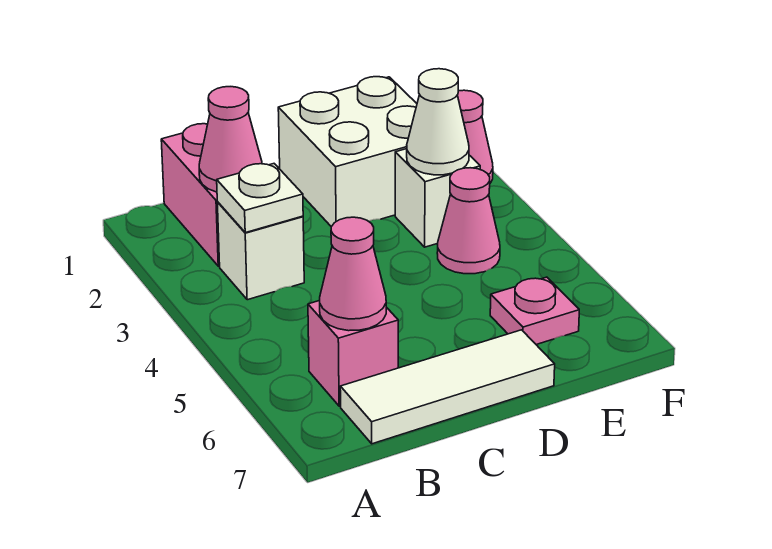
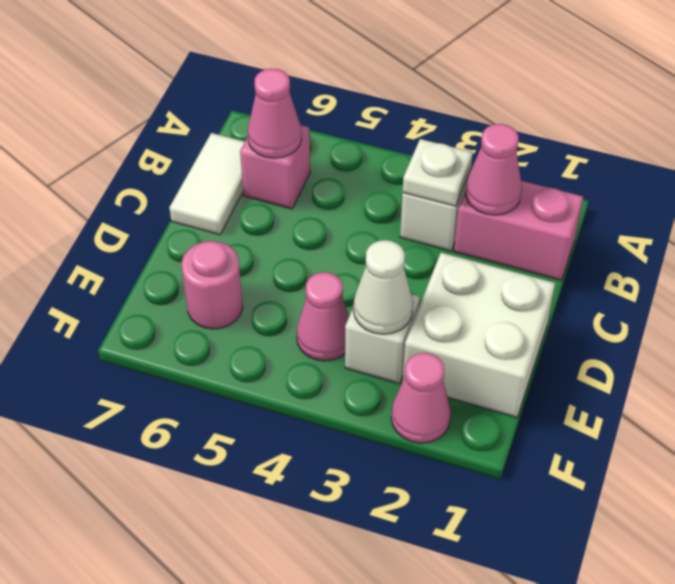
white 1x3 tile [340,330,555,444] -> white 1x2 tile [169,133,245,235]
pink 1x1 plate [490,277,579,345] -> pink 1x1 round brick [181,241,243,329]

